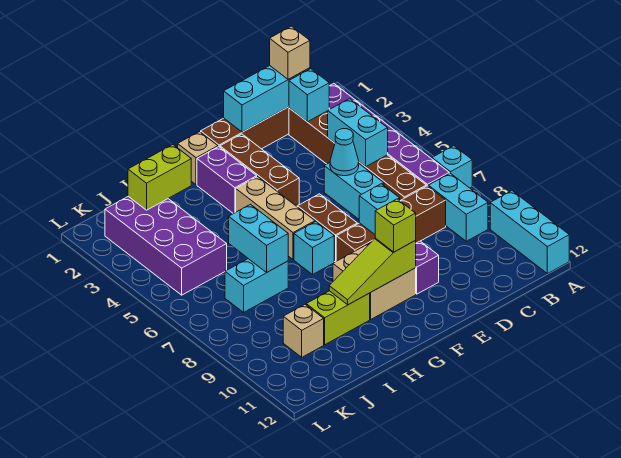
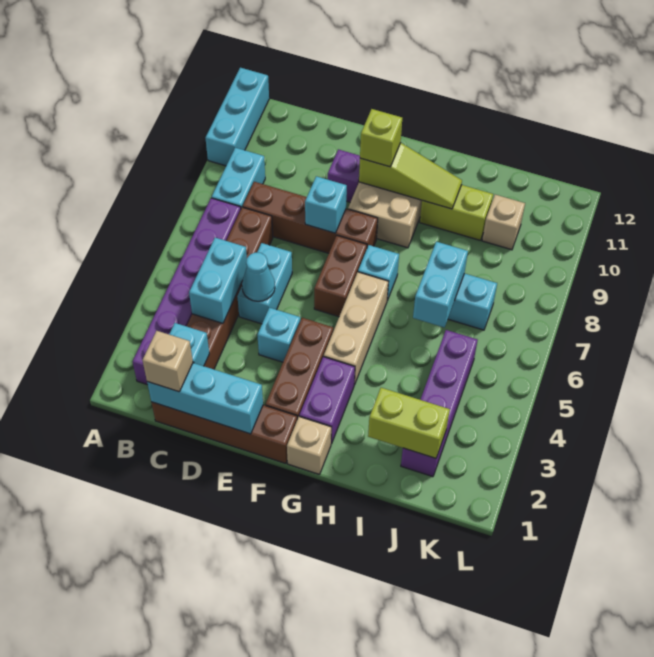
cyan 1x1 brick [432,146,472,188] -> cyan 1x1 brick moved to [257,308,300,362]
purple 2x4 brick [105,197,227,295] -> purple 1x4 brick [401,330,478,477]

